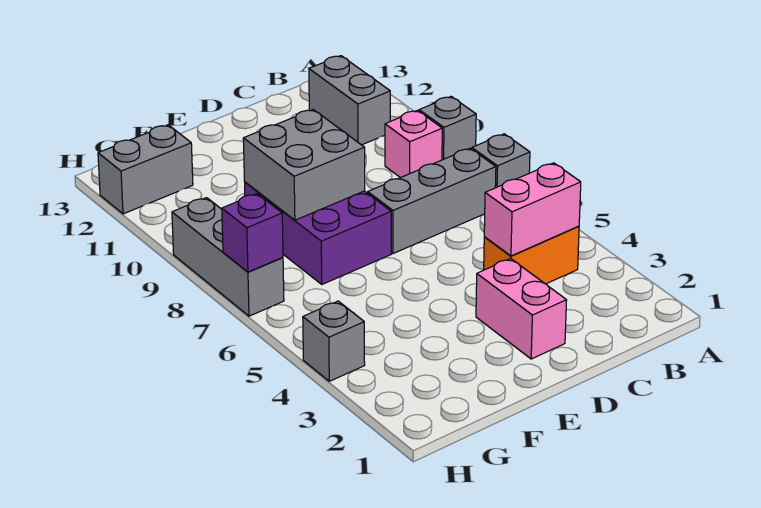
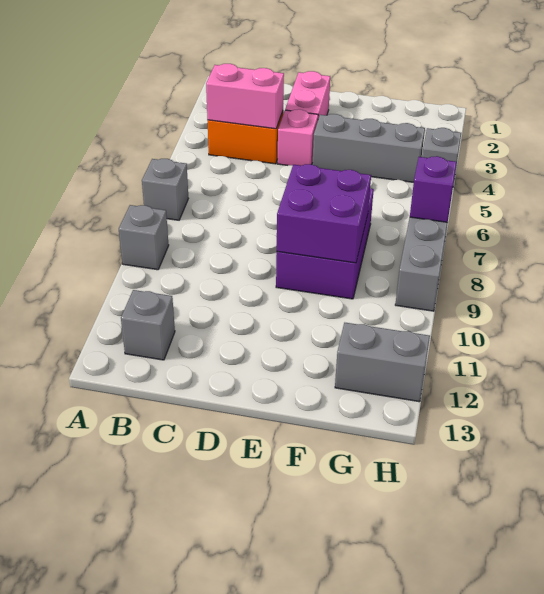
grey 1x3 brick [368,148,496,254] -> grey 1x3 brick moved to [313,114,425,182]
pink 1x1 brick [385,110,442,178] -> pink 1x1 brick moved to [278,109,318,166]
grey 1x2 brick [309,56,390,145] -> grey 1x1 brick [121,290,175,360]
grey 2x2 brick [243,110,365,220] -> purple 2x2 brick [277,164,371,263]

